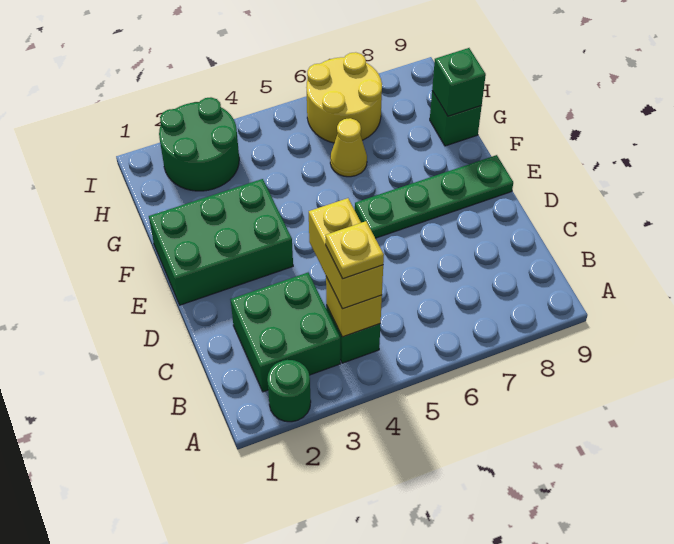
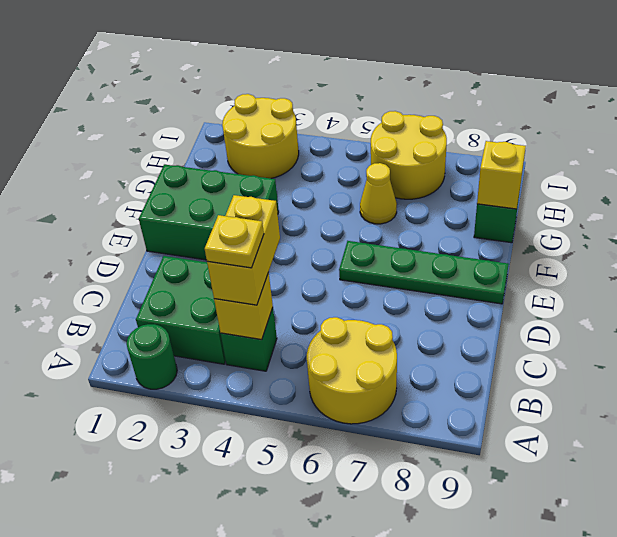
none -> yellow 2x2 round brick [307,317,397,424]
green 1x1 brick [432,48,486,116] -> yellow 1x1 brick [477,141,526,209]
green 2x2 round brick [159,97,239,191] -> yellow 2x2 round brick [222,94,299,179]

